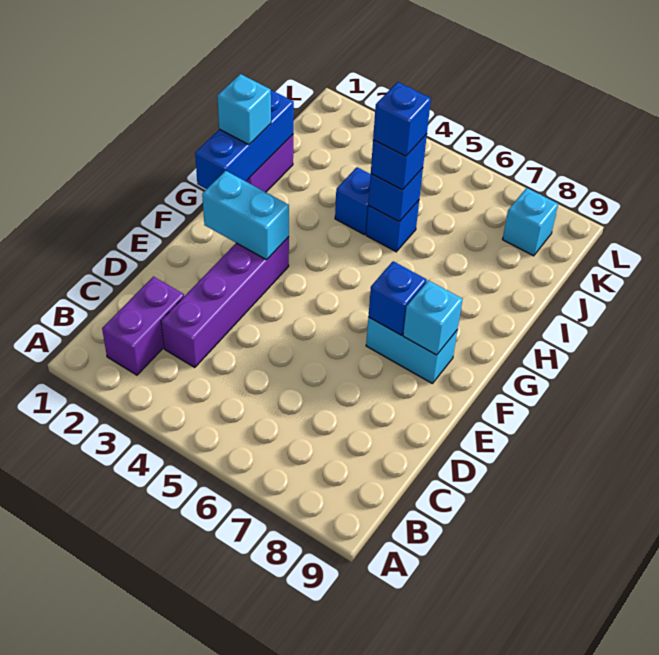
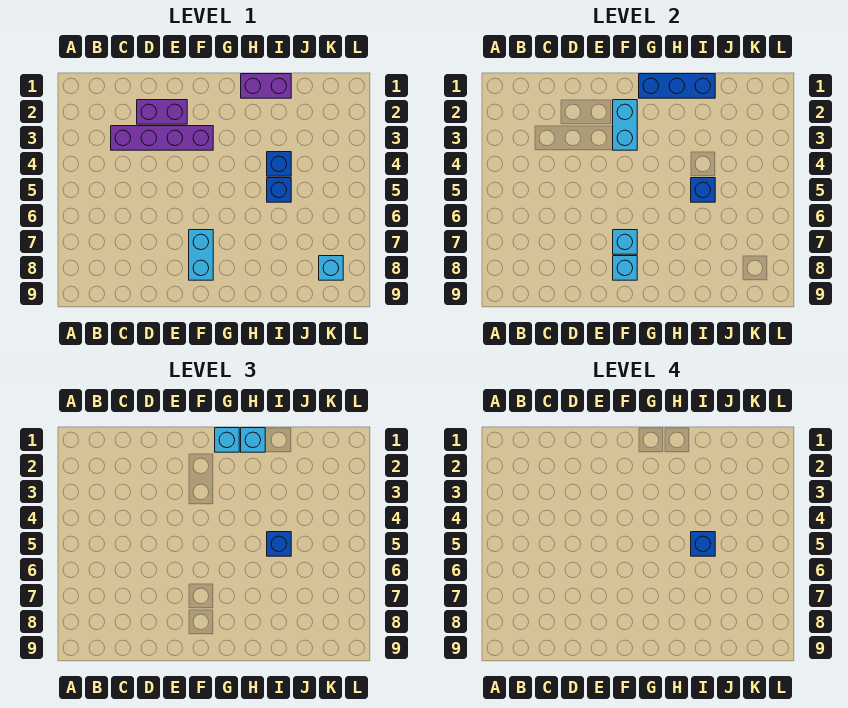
purple 1x2 brick [102,277,184,375] -> purple 1x2 brick moved to [137,100,187,124]
blue 1x1 brick [368,261,427,335] -> cyan 1x1 brick [613,230,637,254]
none -> cyan 1x1 brick [215,428,239,452]

